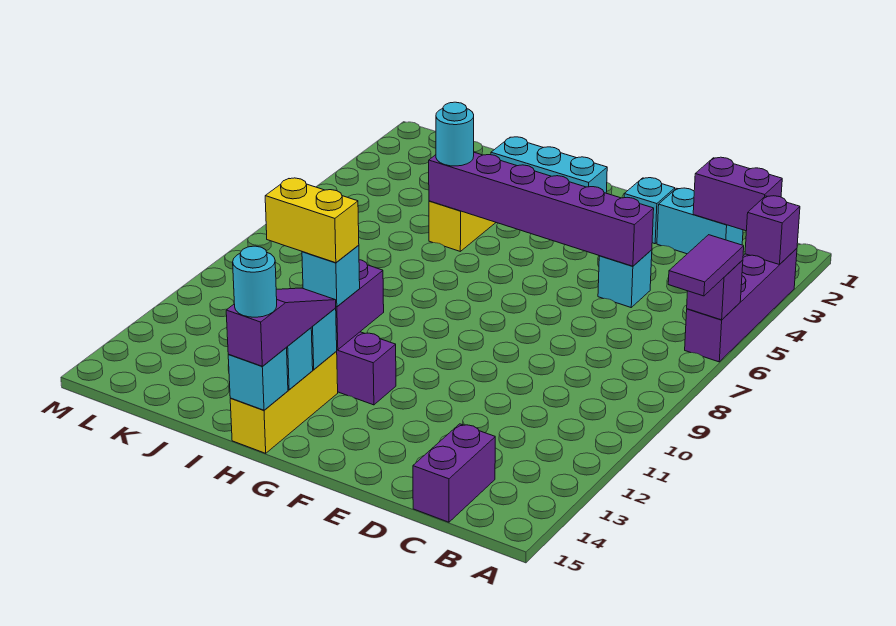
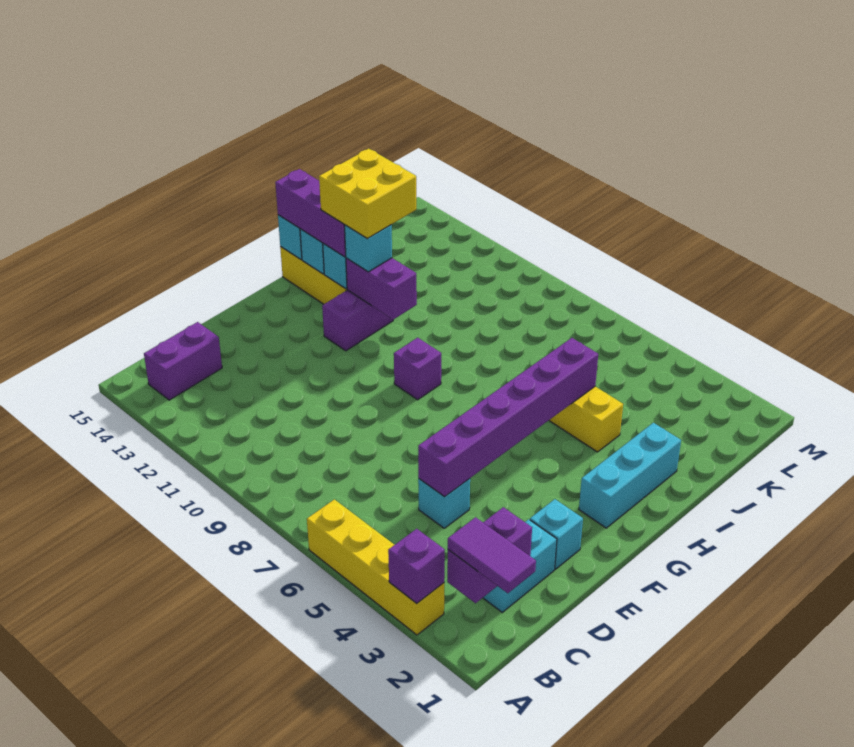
purple 1x4 brick [685,248,797,362] -> yellow 1x4 brick [307,499,444,635]
purple 1x1 brick [687,260,743,320] -> purple 1x1 brick moved to [394,338,441,400]
purple 1x2 tile [668,235,744,296] -> purple 1x2 tile moved to [448,517,536,593]
purple 1x2 brick [413,424,495,522] -> purple 1x2 brick turned to [144,322,222,400]
yellow 1x2 brick [265,178,359,263] -> yellow 2x2 brick [319,149,416,239]
purple 1x3 slope [226,288,336,366] -> purple 1x3 brick [275,169,346,257]
cyan 1x1 round brick [233,246,277,317] -> none
cyan 1x1 round brick [436,102,474,166] -> none

